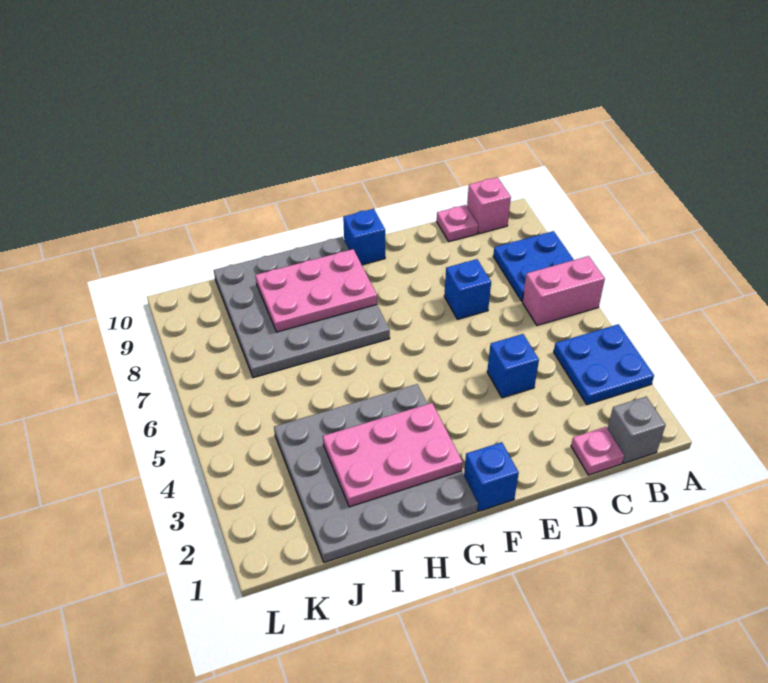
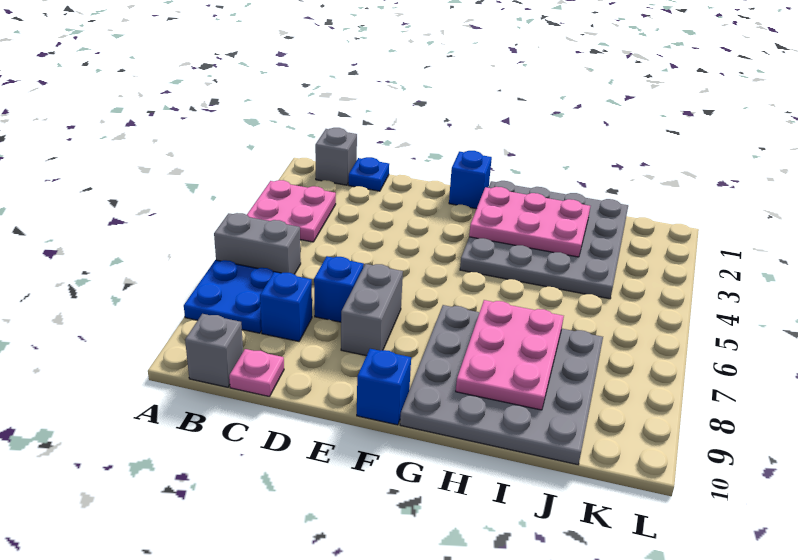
blue 2x2 plate [554,324,654,405] -> pink 2x2 plate [247,180,336,242]
pink 1x2 brick [522,256,605,325] -> grey 1x2 brick [214,213,301,274]
pink 1x1 brick [467,177,511,234] -> grey 1x1 brick [185,314,243,387]
pink 1x1 plate [571,427,624,475] -> blue 1x1 plate [348,157,389,191]
blue 1x1 brick [487,334,539,398] -> blue 1x1 brick moved to [260,272,312,341]
none -> grey 1x2 brick [341,264,403,356]
pink 2x3 plate [255,249,377,332] -> pink 2x3 plate turned to [456,300,564,410]

